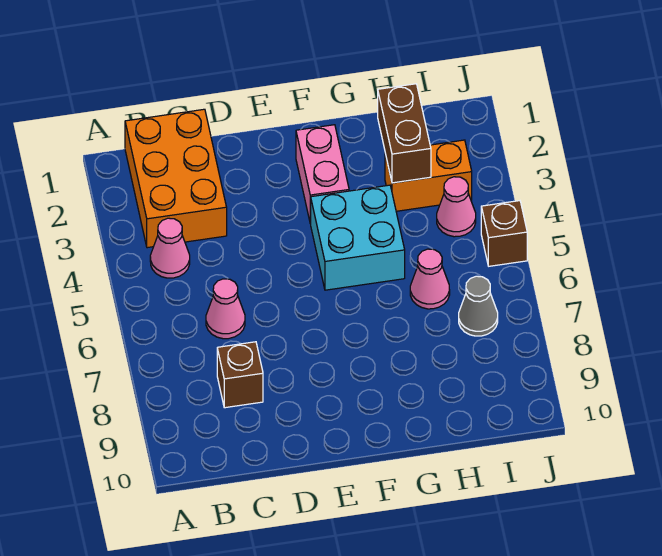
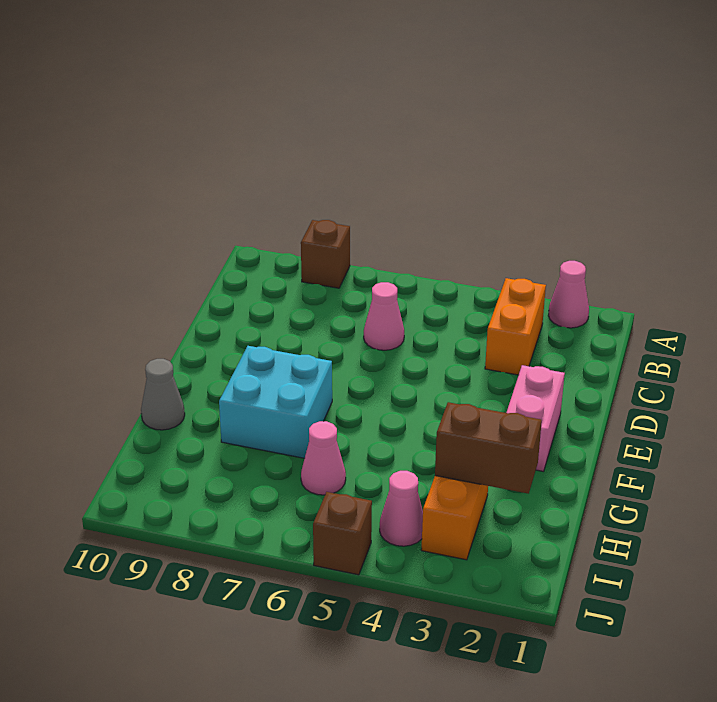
orange 2x3 brick [125,109,227,248] -> orange 1x2 brick [485,278,546,375]
pink 1x1 cone [150,218,190,278] -> pink 1x1 cone moved to [548,261,589,328]
brown 1x1 brick [217,342,263,408] -> brown 1x1 brick moved to [301,220,350,288]
pink 1x2 brick [296,125,349,224] -> pink 1x2 brick turned to [506,365,565,472]
cyan 2x2 brick [311,185,405,290] -> cyan 2x2 brick moved to [219,346,332,458]
grey 1x1 cone [459,276,498,336] -> grey 1x1 cone moved to [141,359,185,430]

